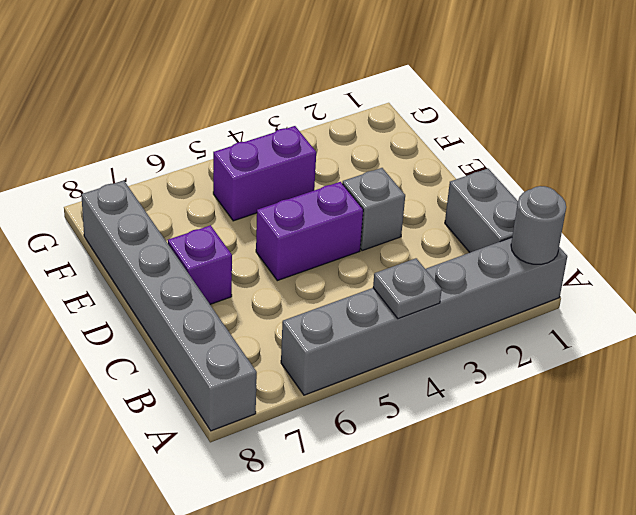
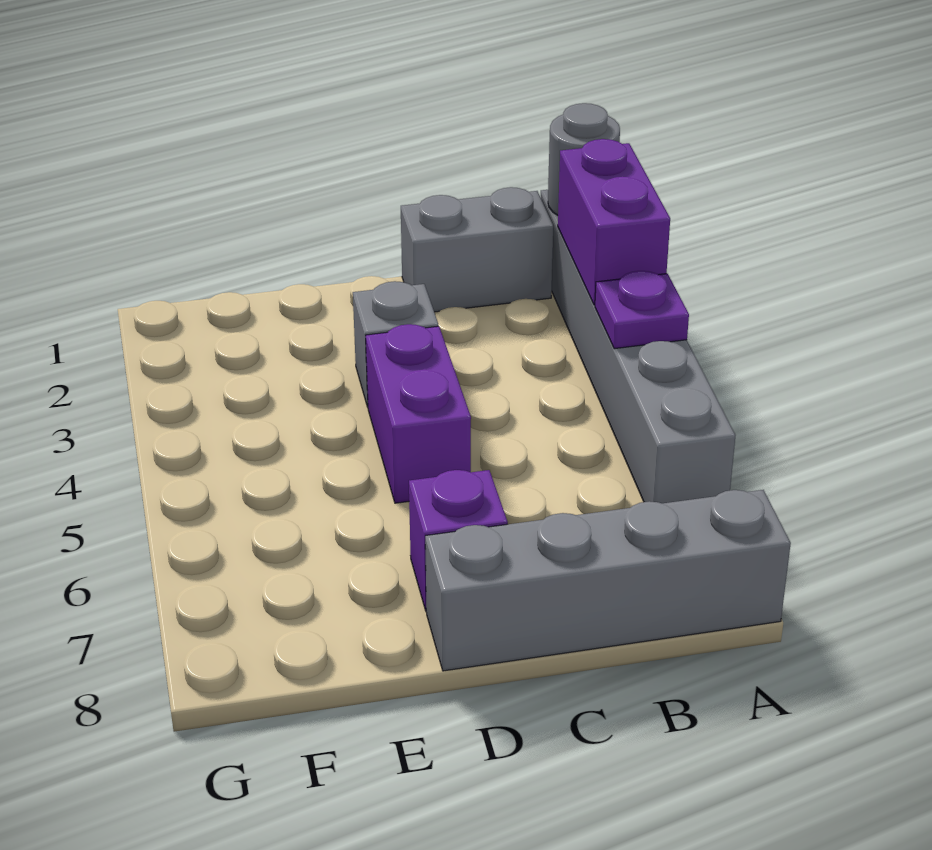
grey 1x1 plate [373,258,442,319] -> purple 1x1 plate [595,271,689,349]
grey 1x6 brick [81,181,257,431] -> grey 1x4 brick [425,490,791,671]
purple 1x2 brick [213,126,316,221] -> purple 1x2 brick moved to [558,139,670,305]

